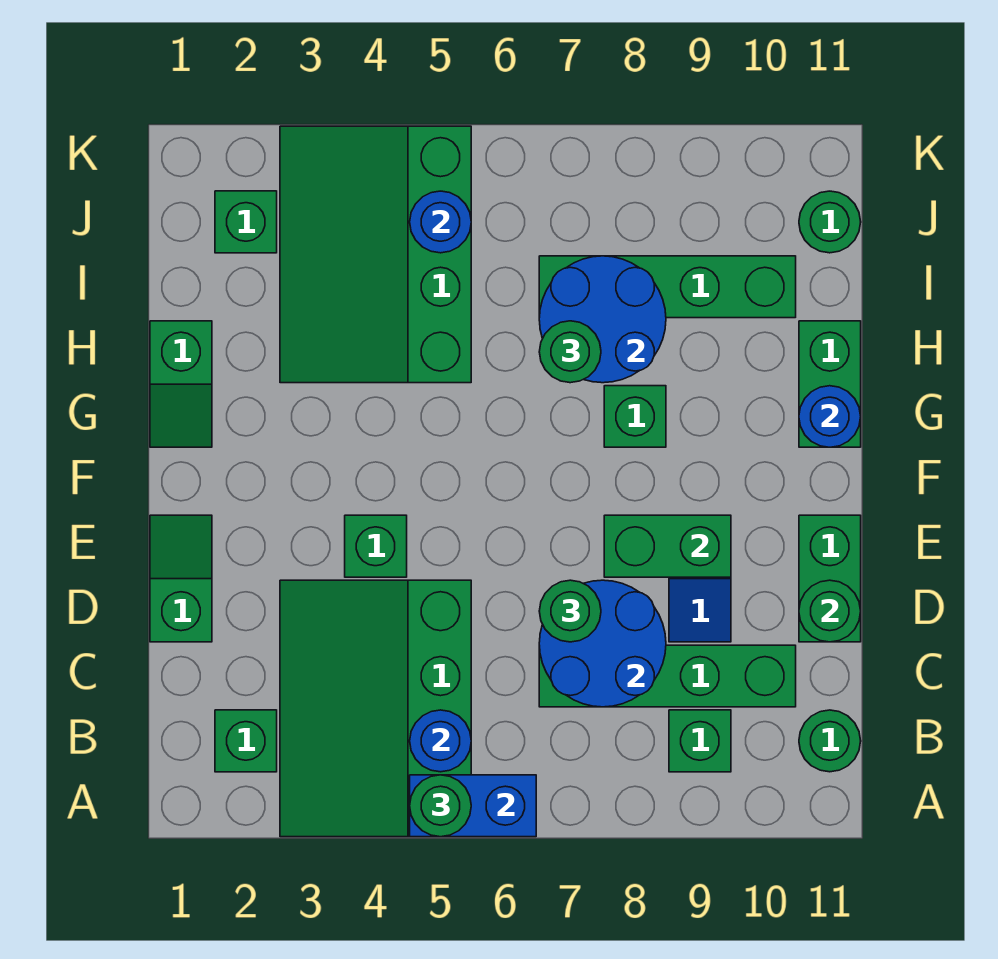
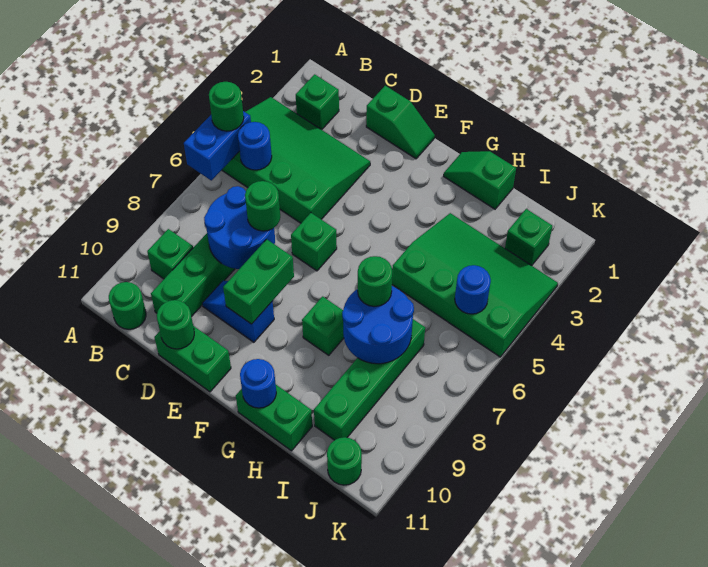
green 1x1 brick [345,515,407,577] -> green 1x1 brick moved to [291,213,337,271]

